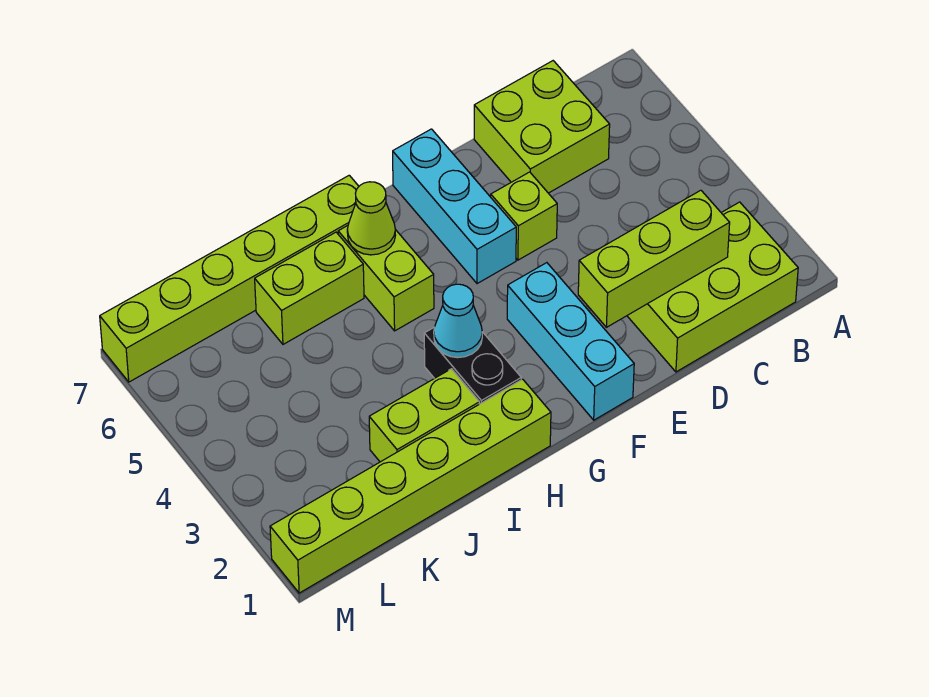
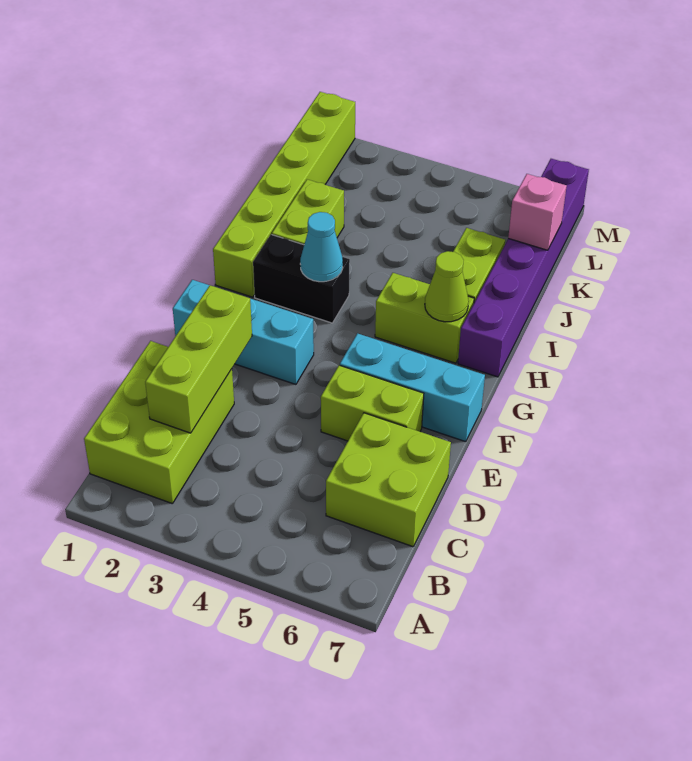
lime 1x1 brick [491,172,557,260] -> lime 1x2 brick [321,365,424,441]
lime 1x6 brick [100,175,359,382] -> purple 1x6 brick [458,159,589,377]
none -> pink 1x1 brick [508,174,567,250]

